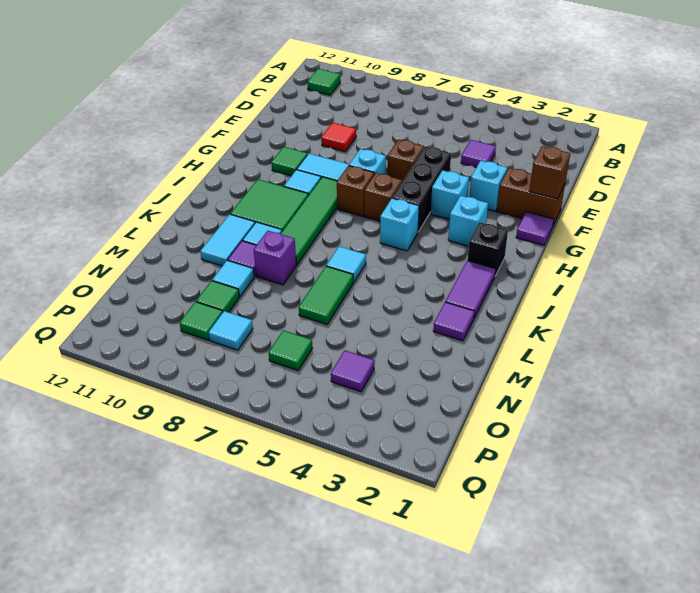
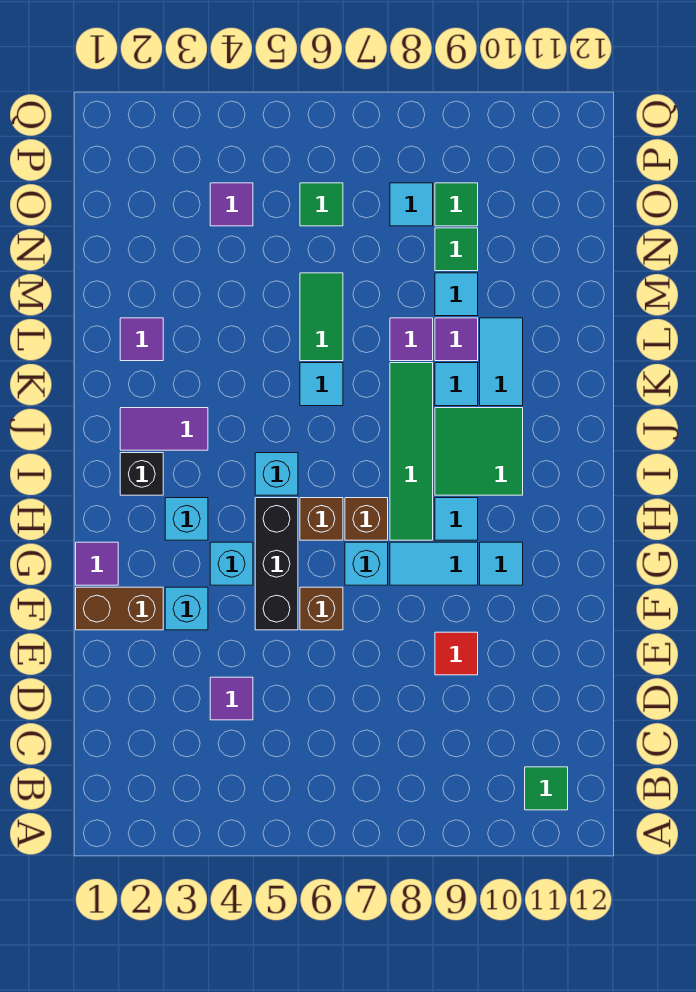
brown 1x1 brick [529,146,570,199] -> none
green 1x1 tile [271,147,308,176] -> cyan 1x1 tile [480,542,523,585]
purple 1x2 tile [446,260,496,318] -> purple 1x2 tile turned to [120,408,208,450]
purple 1x1 brick [254,231,297,285] -> purple 1x1 tile [390,318,433,361]

